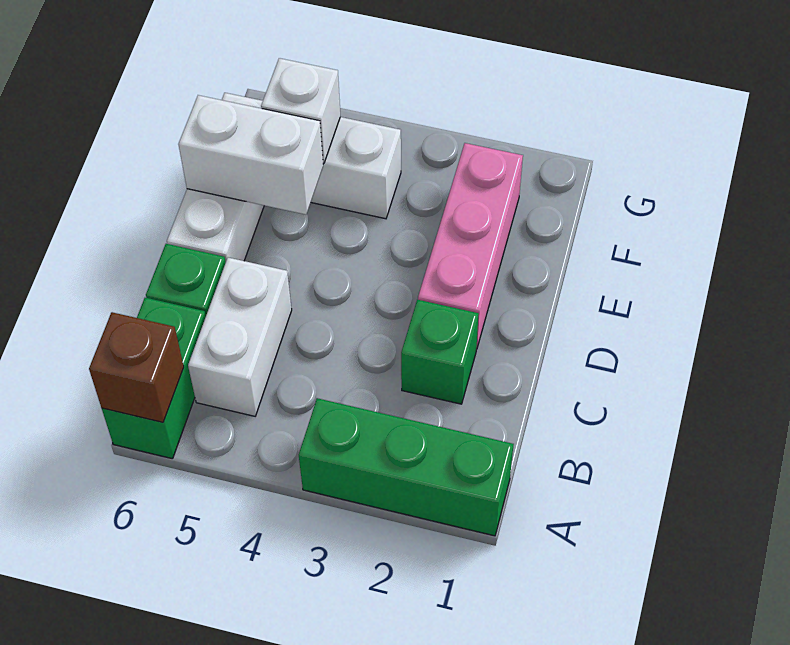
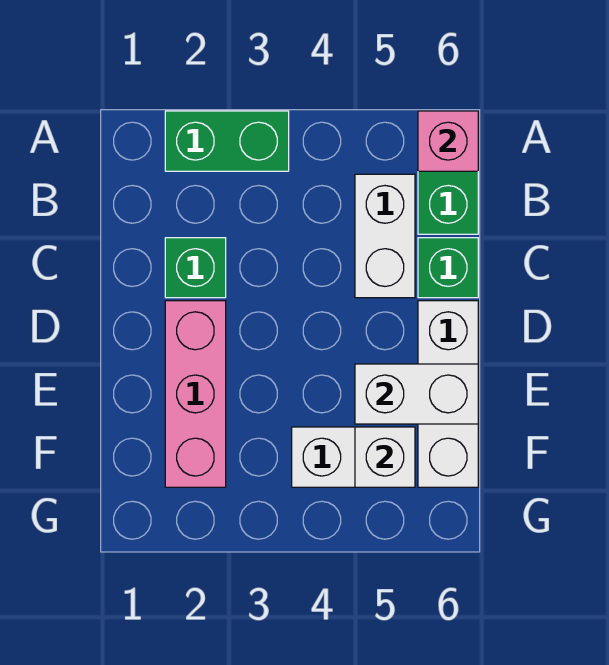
green 1x3 brick [299,398,514,536] -> green 1x2 brick [165,111,289,171]
brown 1x1 brick [89,312,184,422] -> pink 1x1 brick [418,111,478,171]

